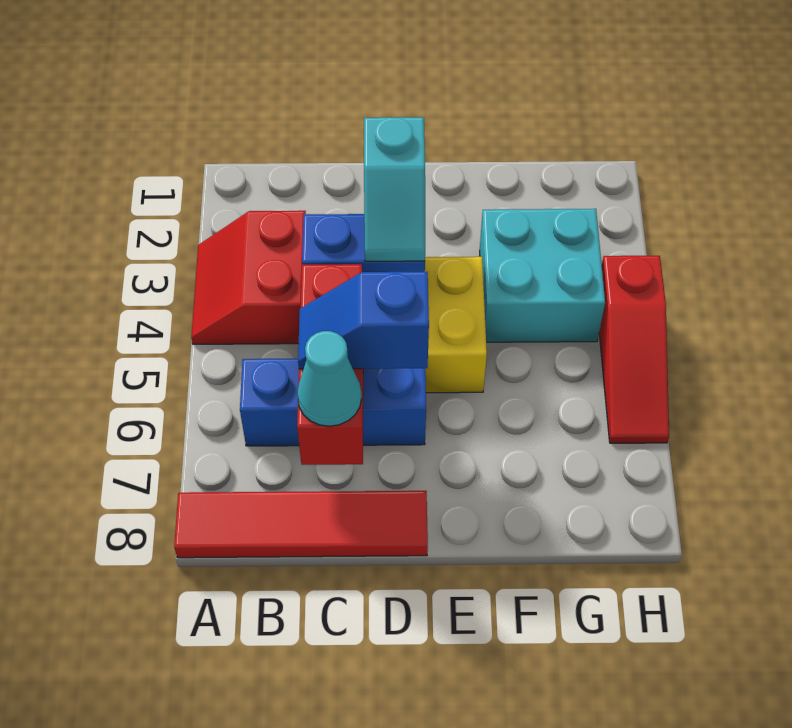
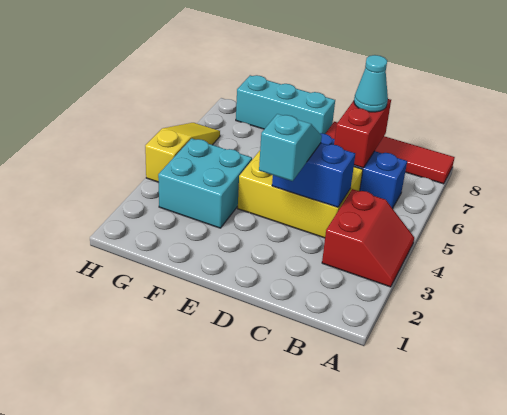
red 1x3 brick [297,264,363,465] -> red 1x2 brick [334,99,391,168]
blue 1x2 slope [298,272,429,369] -> none
none -> cyan 1x3 brick [236,75,335,134]
red 1x3 slope [599,256,669,443] -> yellow 1x3 slope [145,123,220,182]

